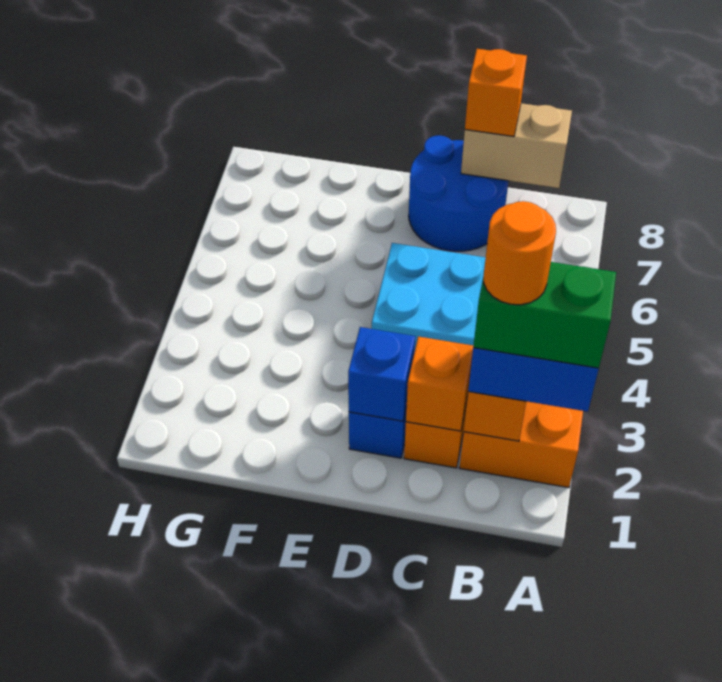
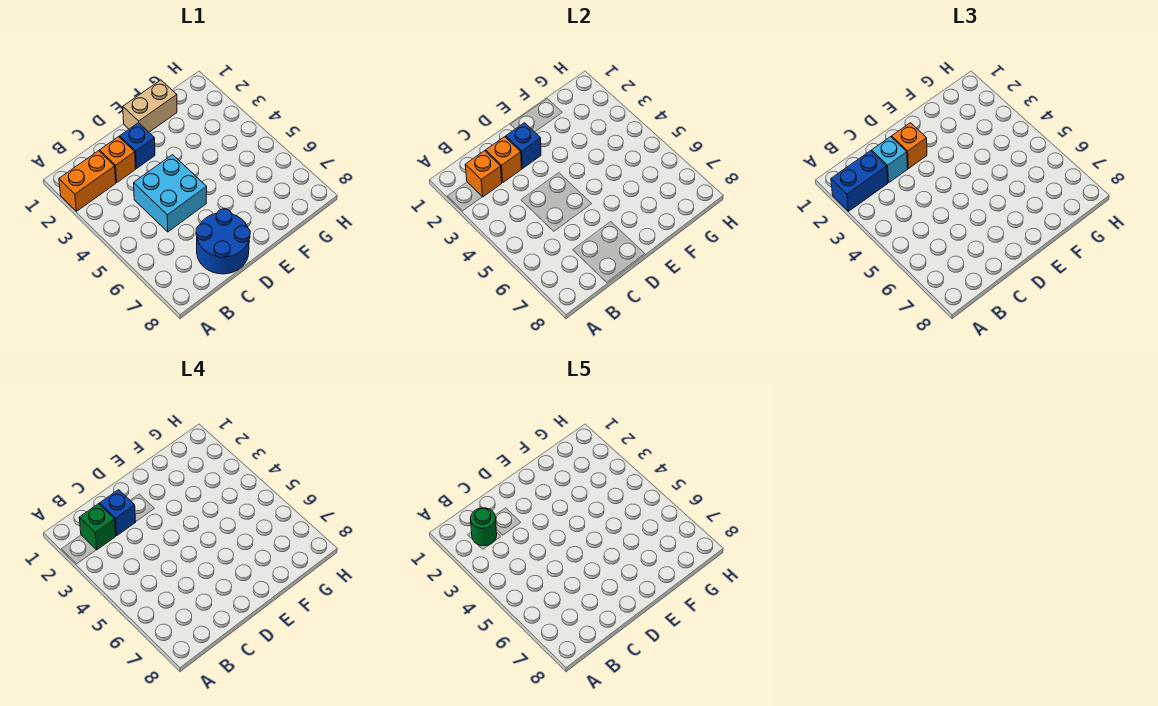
green 1x2 brick [473,262,616,368] -> green 1x1 brick [79,504,116,550]
orange 1x1 round brick [484,201,556,305] -> green 1x1 round brick [471,508,497,546]
tan 1x2 brick [461,103,572,188] -> tan 1x2 brick moved to [123,80,177,132]
none -> cyan 1x1 brick [872,137,908,182]
none -> blue 1x1 brick [100,490,136,535]
orange 1x1 brick [465,49,527,137] -> orange 1x1 brick moved to [892,123,927,169]

